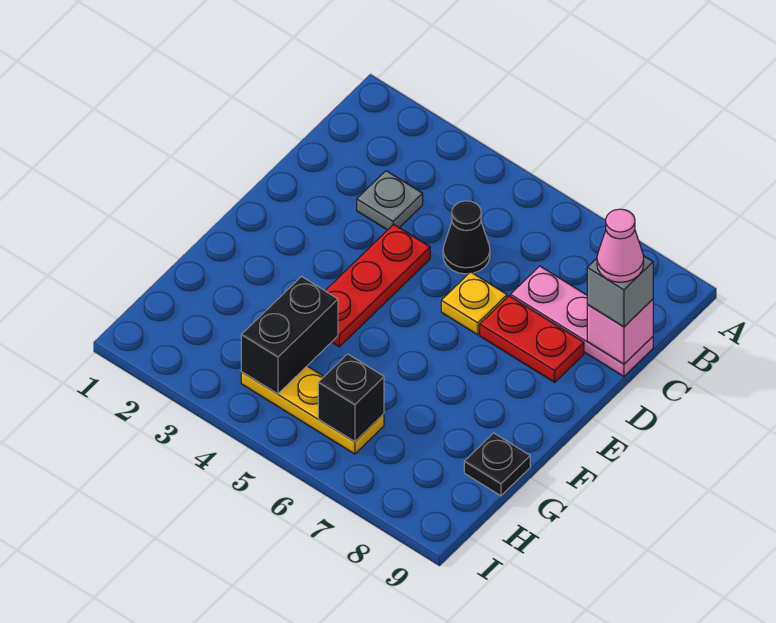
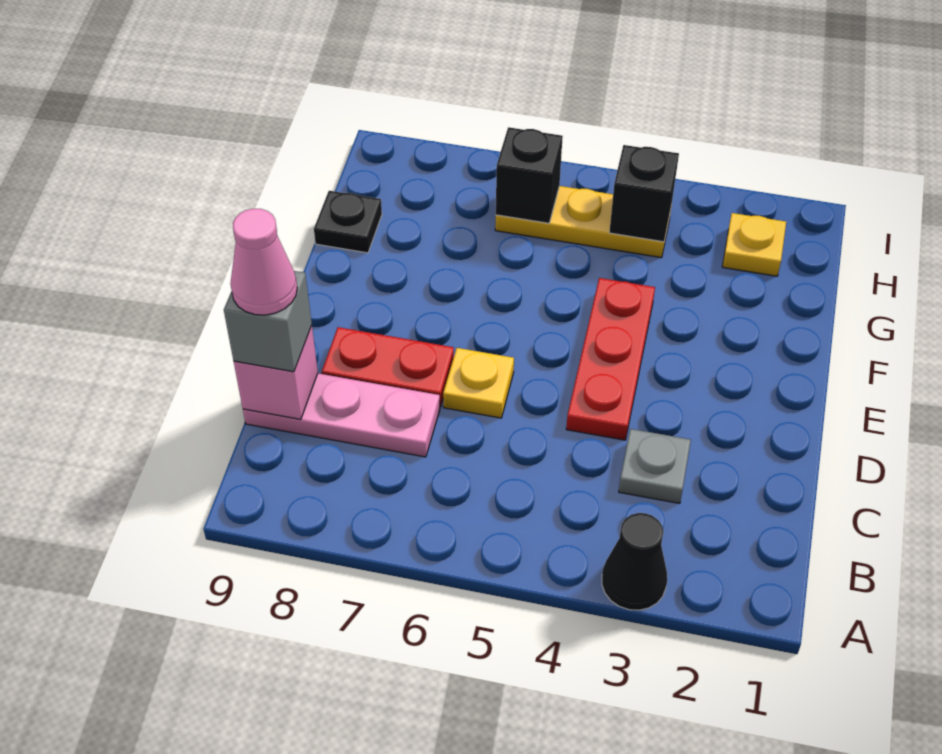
black 1x1 cone [443,201,490,274] -> black 1x1 cone moved to [602,513,667,610]
black 1x2 brick [241,277,338,394] -> black 1x1 brick [609,145,679,242]
none -> yellow 1x1 plate [722,213,786,276]

